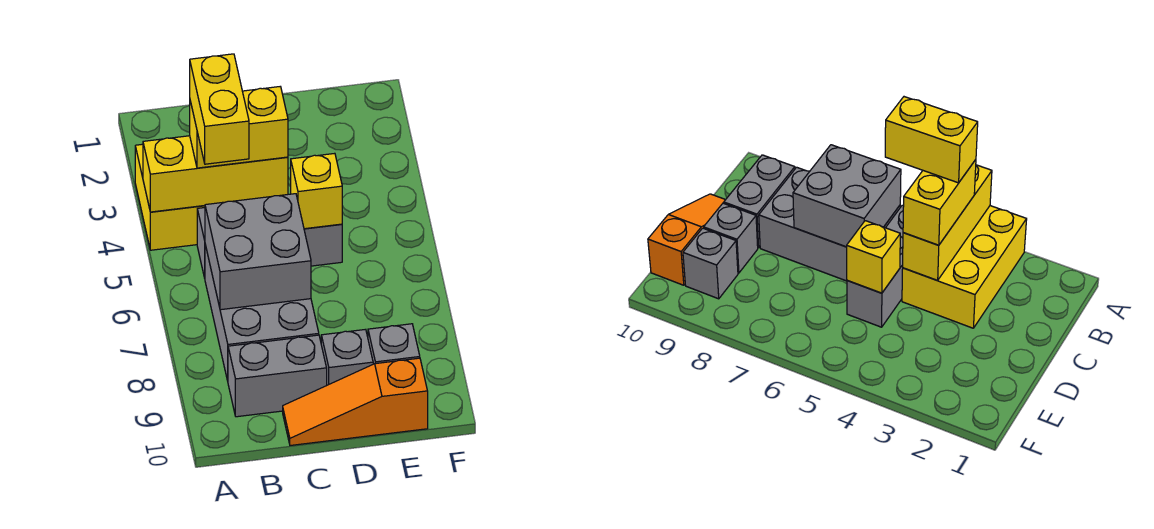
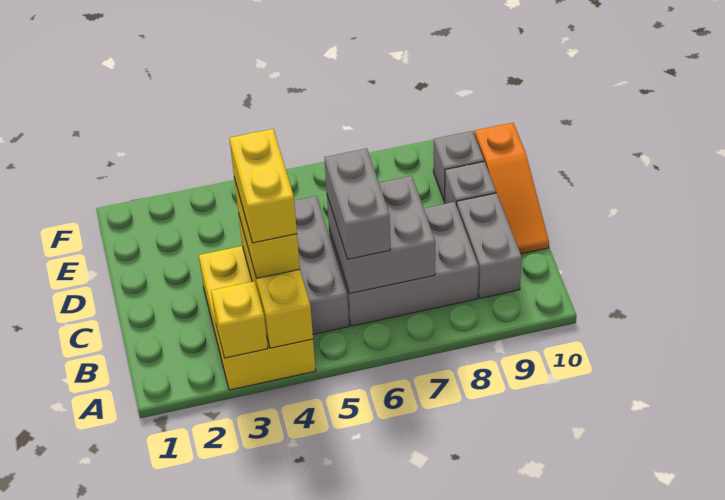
yellow 1x2 brick [190,54,249,164] -> yellow 1x2 brick turned to [229,129,297,243]
none -> grey 1x2 brick [324,149,390,259]
yellow 1x1 brick [291,153,342,229] -> yellow 1x1 brick moved to [211,281,268,358]

